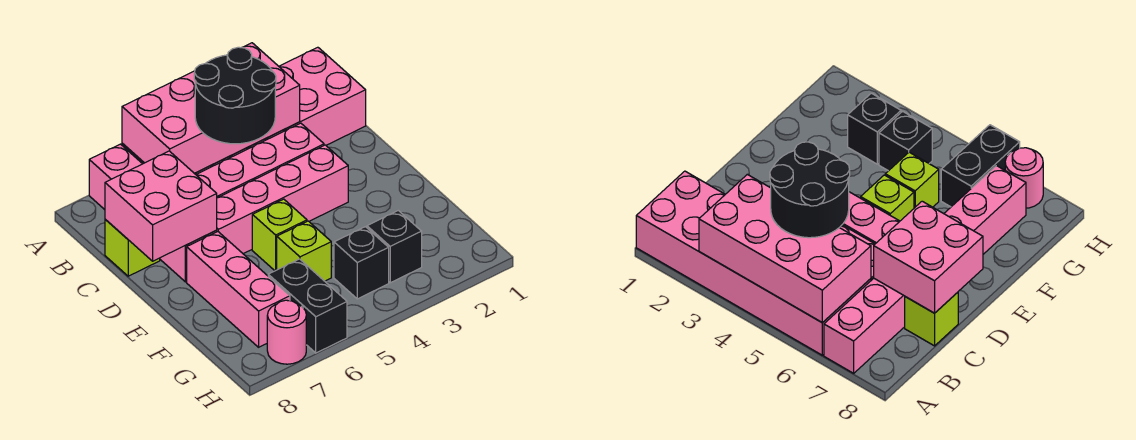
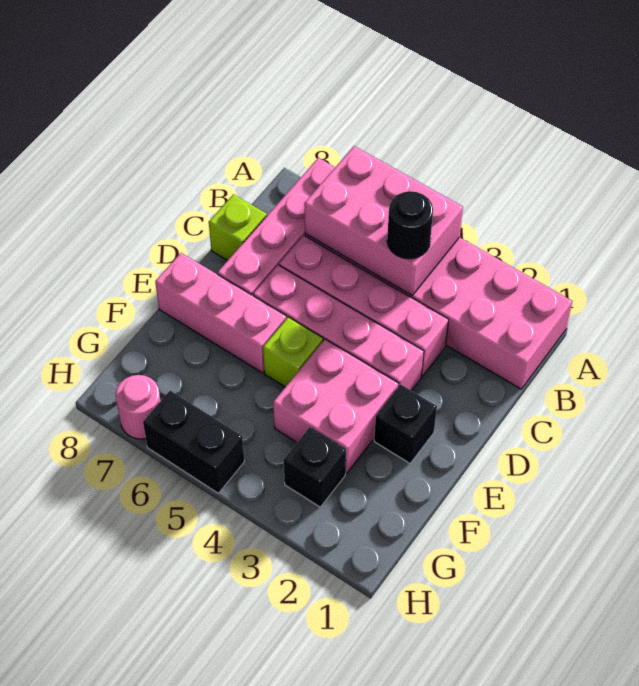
pink 2x4 brick [122,43,300,173] -> pink 2x3 brick [304,146,463,295]
black 2x2 round brick [194,47,276,144] -> black 1x1 round brick [387,191,433,259]
pink 2x2 brick [105,151,217,261] -> pink 2x2 brick moved to [273,339,398,473]
pink 1x3 brick [187,232,290,347] -> pink 1x3 brick turned to [155,253,286,373]
lime 1x1 brick [277,221,331,281] -> none
black 1x1 brick [334,227,389,299] -> black 1x1 brick moved to [374,384,437,463]
black 1x2 brick [268,259,347,353] -> black 1x2 brick turned to [143,391,244,493]

